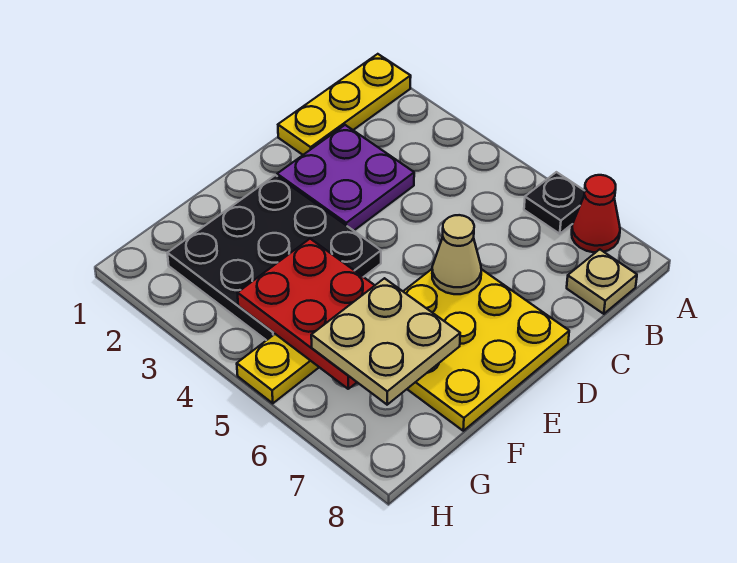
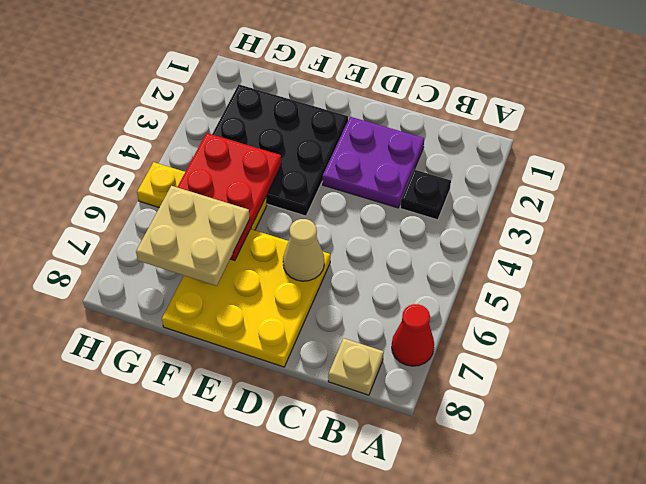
yellow 1x3 plate [278,54,411,155] -> none
black 1x1 plate [524,172,585,234] -> black 1x1 plate moved to [400,169,451,220]

